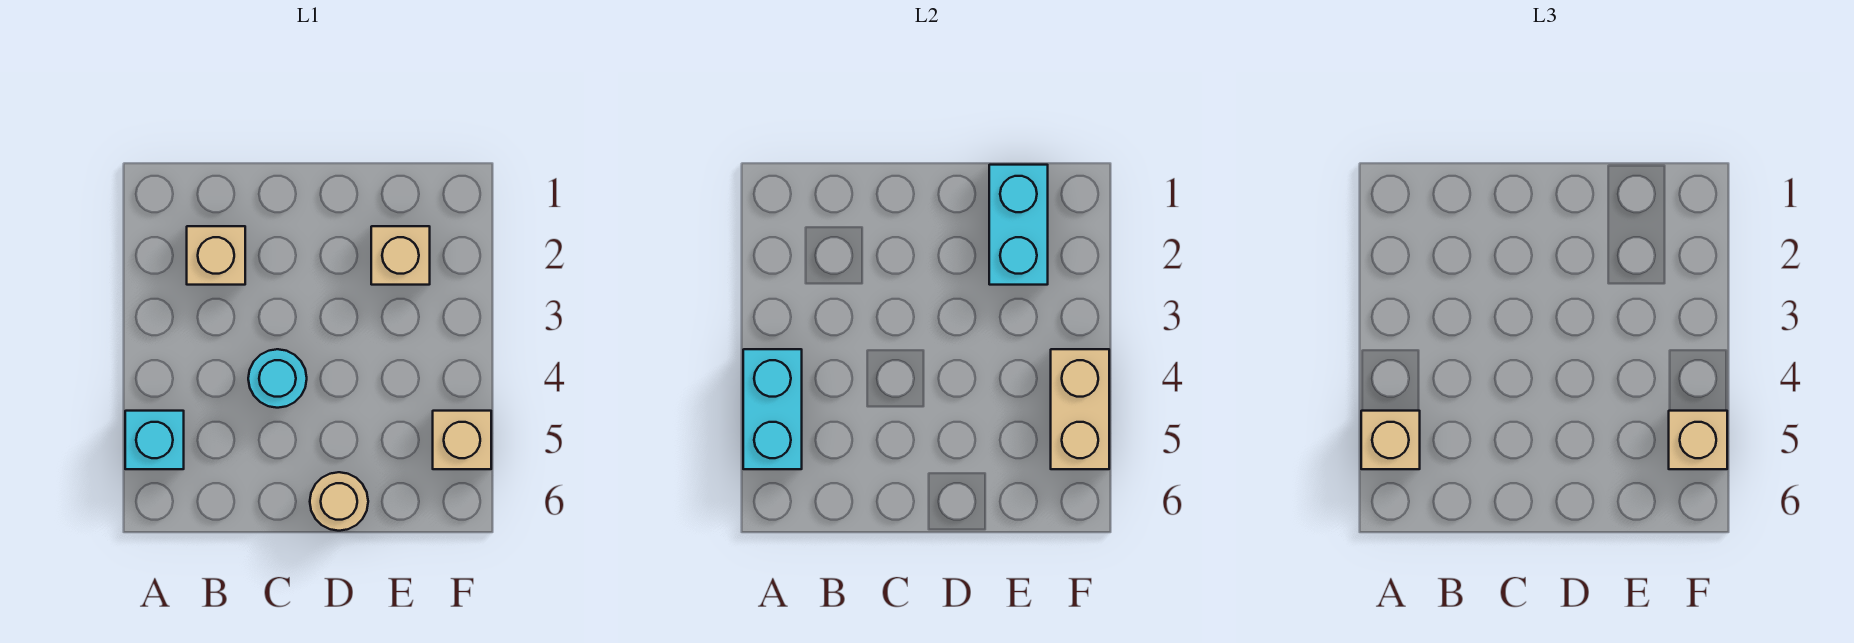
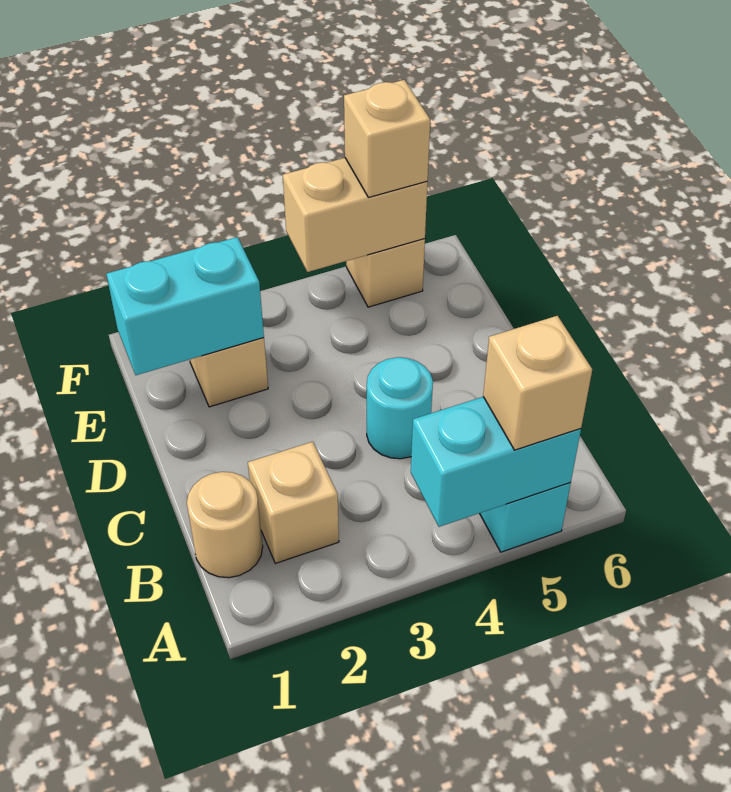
tan 1x1 round brick [310,472,368,531] -> tan 1x1 round brick moved to [187,472,263,578]

